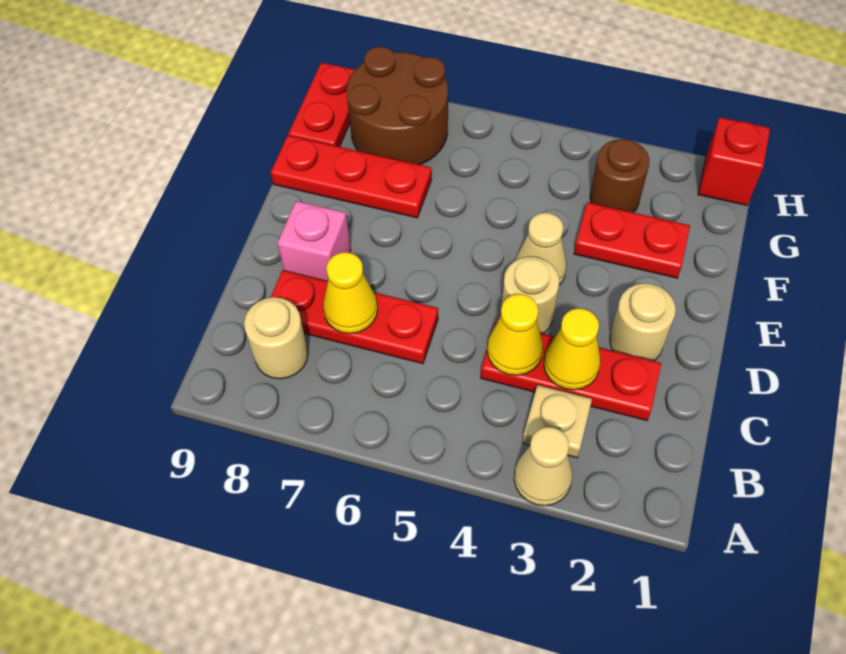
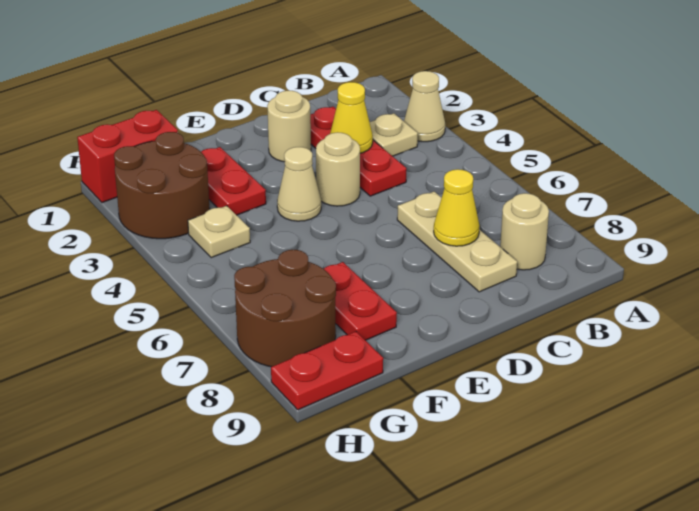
yellow 1x1 cone [487,294,543,375] -> none
red 1x3 plate [271,270,438,364] -> tan 1x3 plate [397,192,517,292]
pink 1x1 brick [277,201,351,281] -> none
red 1x3 plate [271,135,432,218] -> red 1x2 plate [324,262,397,340]
brown 1x1 round brick [590,139,649,212] -> brown 2x2 round brick [114,132,210,239]
none -> tan 1x1 plate [188,206,250,258]
red 1x1 brick [698,117,770,205] -> red 1x2 brick [77,110,178,203]

